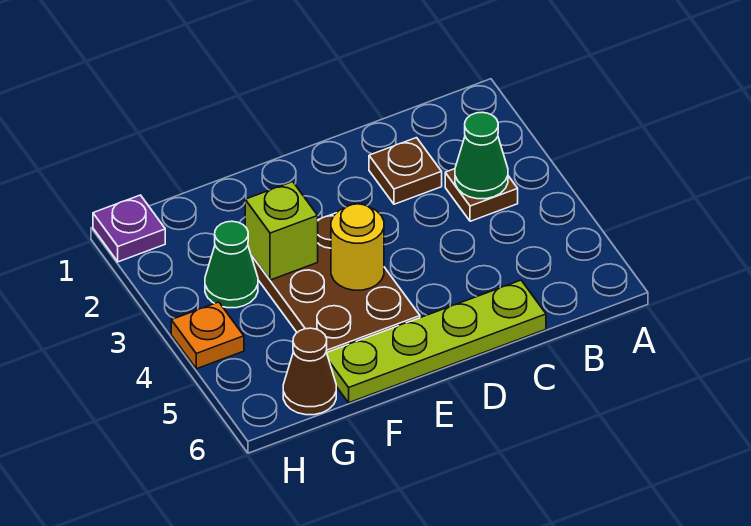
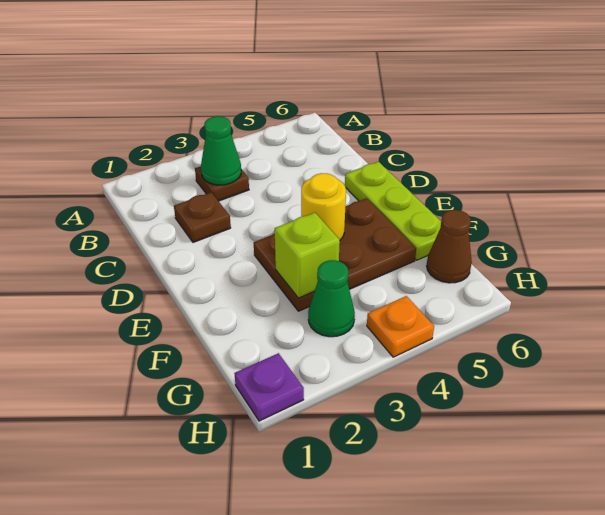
lime 1x4 plate [327,280,546,403] -> lime 1x3 plate [345,162,441,260]

